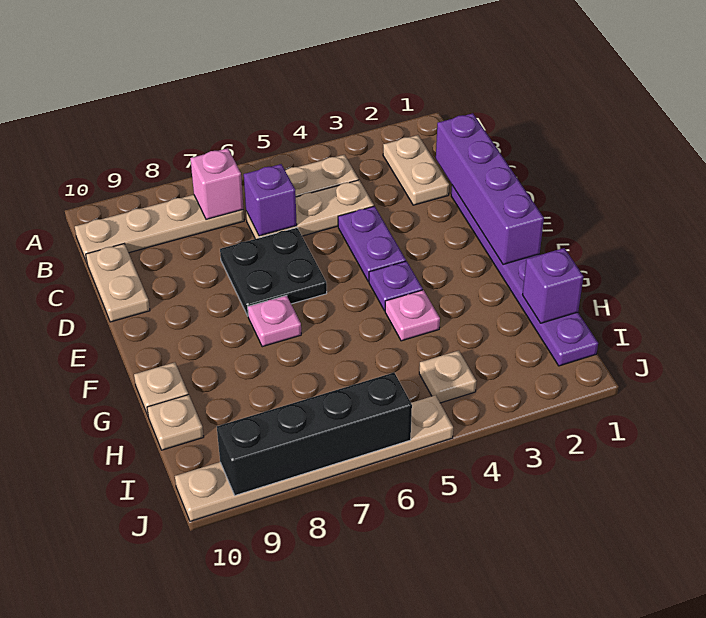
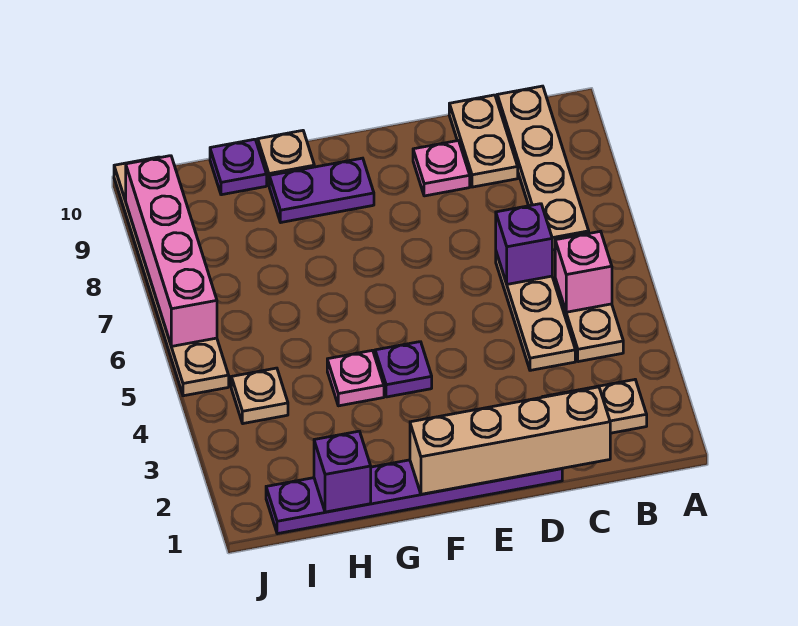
pink 1x1 brick [190,148,243,220] -> pink 1x1 brick moved to [555,231,612,312]
purple 1x4 brick [436,113,544,265] -> tan 1x4 brick [410,387,610,494]
tan 1x2 plate [86,244,150,322] -> tan 1x2 plate turned to [449,95,518,187]
purple 1x2 plate [338,206,406,282] -> purple 1x2 plate moved to [269,158,374,222]
black 2x2 plate [220,228,327,316] -> none
pink 1x1 plate [248,295,301,347] -> pink 1x1 plate moved to [413,141,470,196]
tan 1x1 plate [147,395,204,450] -> purple 1x1 plate [210,139,267,195]
black 1x4 brick [217,373,412,496] -> pink 1x4 brick [126,156,217,346]

